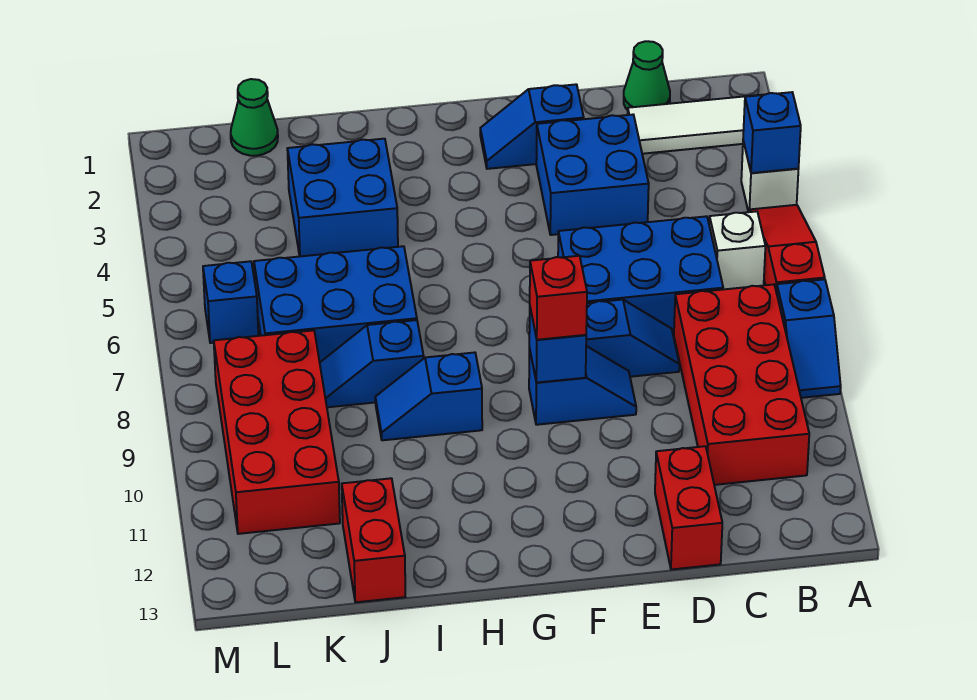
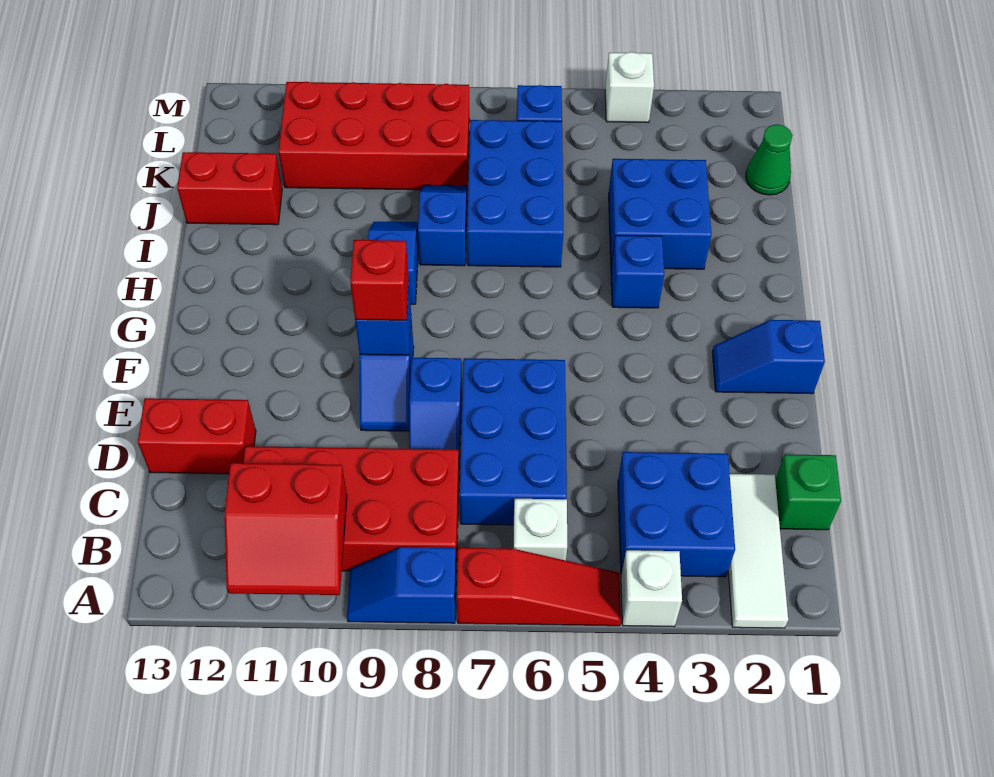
blue 1x1 brick [743,92,801,173] -> blue 1x1 brick moved to [611,235,664,308]
none -> red 2x2 slope [224,463,347,595]
green 1x1 cone [624,41,670,110] -> green 1x1 brick [775,454,841,530]
blue 2x2 brick [536,115,649,235] -> blue 2x2 brick moved to [618,452,735,577]
blue 1x2 slope [480,84,584,169] -> blue 1x2 slope turned to [712,320,825,394]
none -> white 1x1 brick [605,52,654,123]

